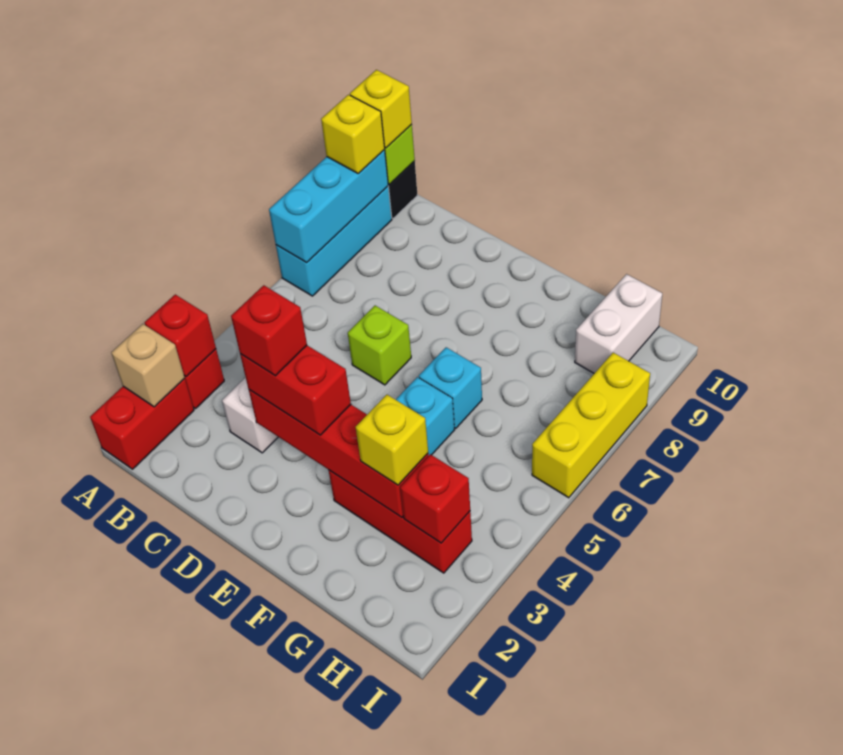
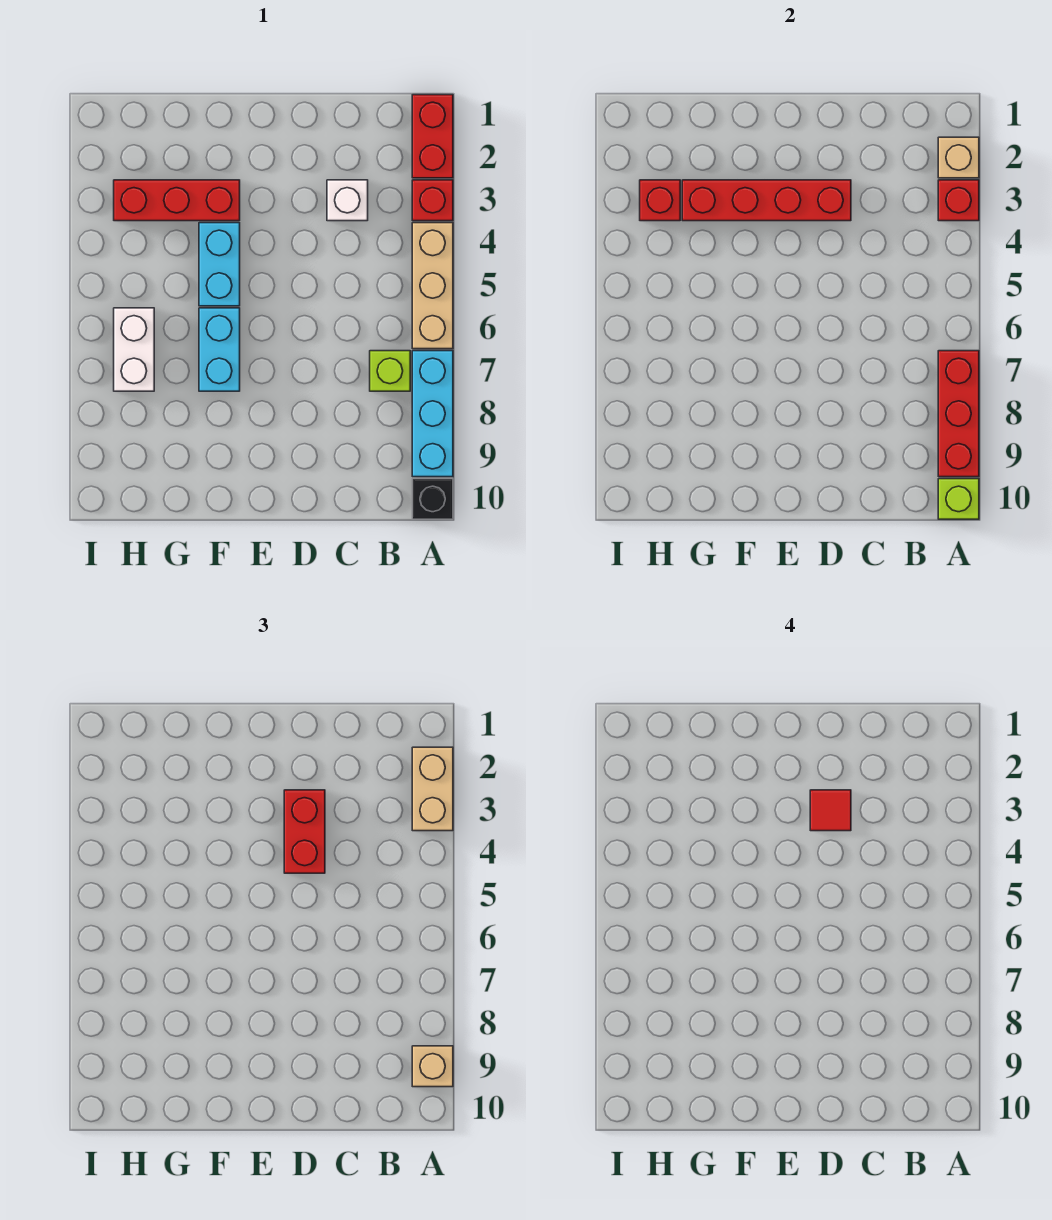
none -> tan 1x2 brick [412,747,453,831]
none -> tan 1x3 brick [412,223,453,349]
cyan 1x3 brick [269,150,388,263] -> red 1x3 brick [938,351,979,477]
yellow 1x1 brick [321,95,385,174] -> tan 1x1 brick [412,1046,453,1087]
yellow 1x1 brick [350,70,412,148] -> none
red 1x2 brick [240,345,351,435] -> red 1x2 brick turned to [284,790,325,873]
red 1x1 brick [231,285,307,376] -> red 1x1 tile [810,790,851,831]
lime 1x1 brick [348,306,411,385] -> lime 1x1 brick moved to [370,351,410,391]
cyan 1x1 brick [419,347,482,428] -> cyan 1x2 brick [199,308,240,391]
yellow 1x1 brick [356,395,428,485] -> none
white 1x2 brick [575,274,662,373] -> white 1x2 brick moved to [114,308,154,391]
yellow 1x3 brick [532,353,650,498] -> none

